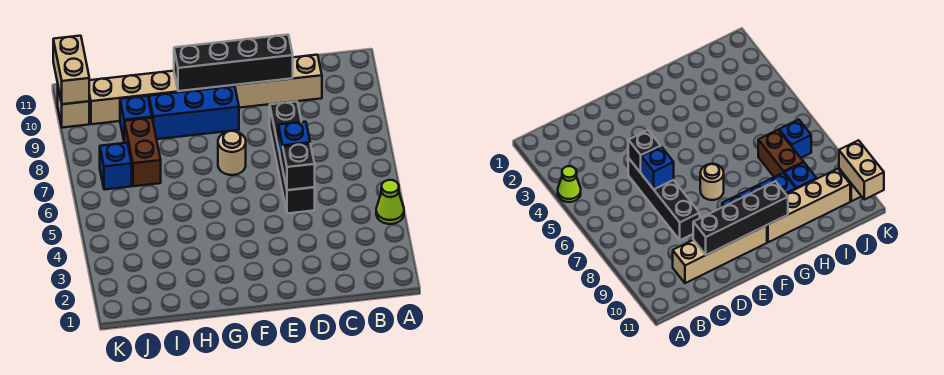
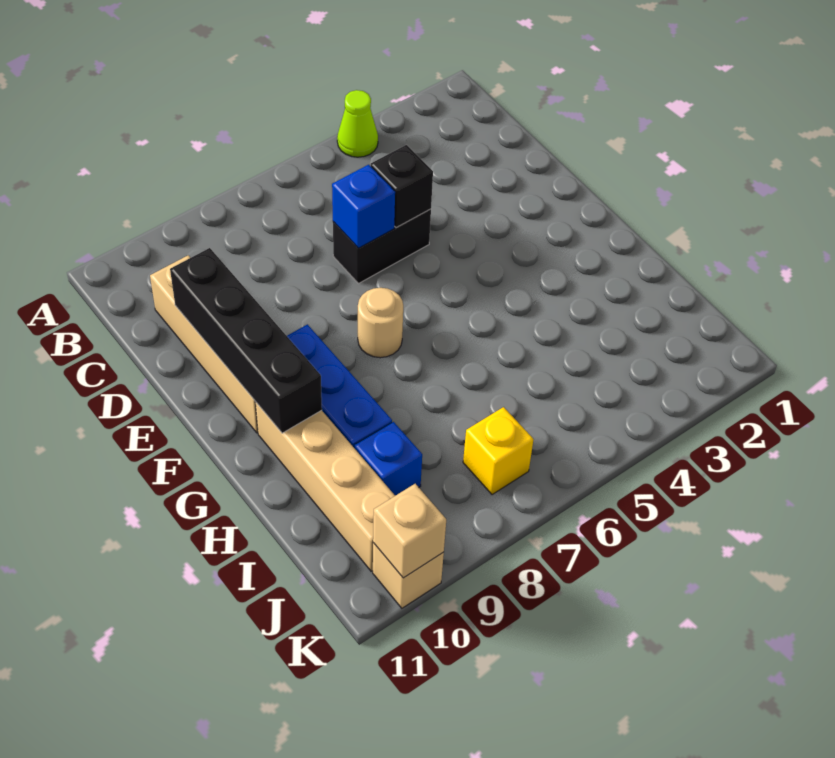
black 1x4 brick [270,101,315,214] -> black 1x2 brick [333,209,431,284]
brown 1x2 brick [124,118,161,186] -> none
blue 1x1 brick [100,143,132,190] -> yellow 1x1 brick [463,407,534,495]
tan 1x2 brick [53,36,89,104] -> tan 1x1 brick [373,484,446,578]

